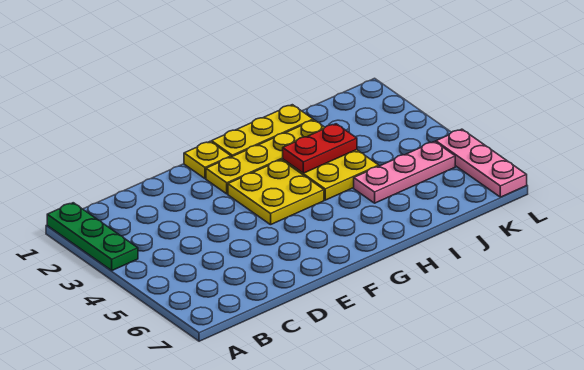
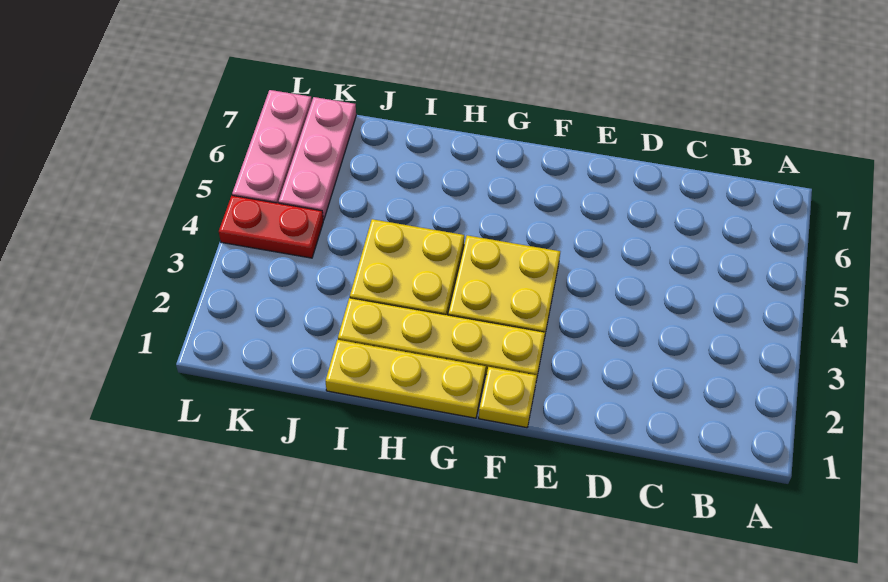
green 1x3 plate [47,203,138,270] -> none
red 1x2 plate [283,124,357,173] -> red 1x2 plate moved to [219,196,323,258]
pink 1x3 plate [354,142,455,203] -> pink 1x3 plate turned to [279,97,356,220]

